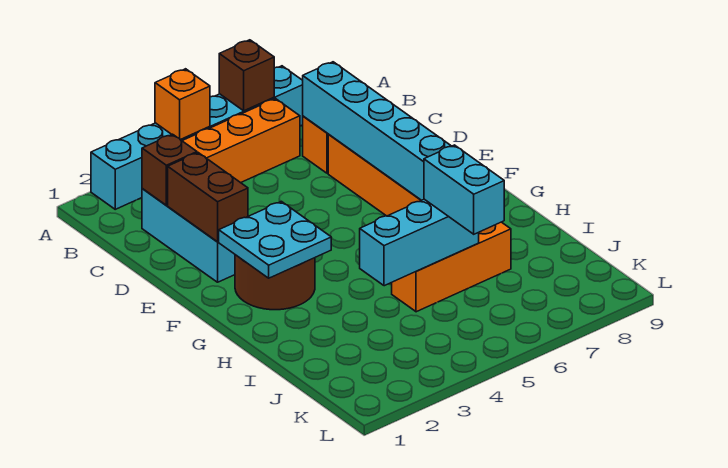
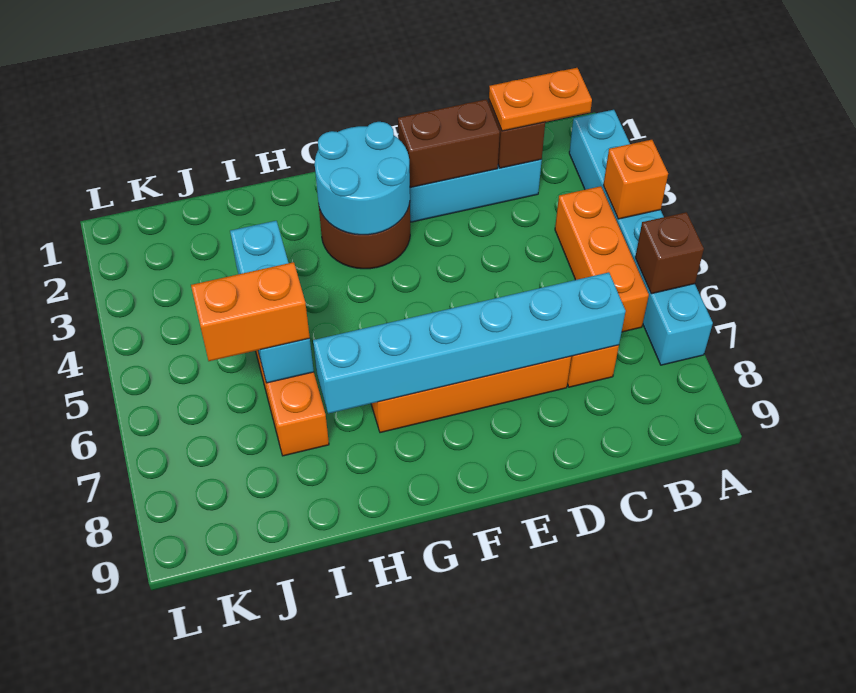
none -> orange 1x2 plate [489,68,592,131]
cyan 2x2 plate [219,202,331,278] -> cyan 2x2 round brick [315,122,410,235]
cyan 1x2 brick [424,145,504,234] -> orange 1x2 brick [191,262,310,361]

